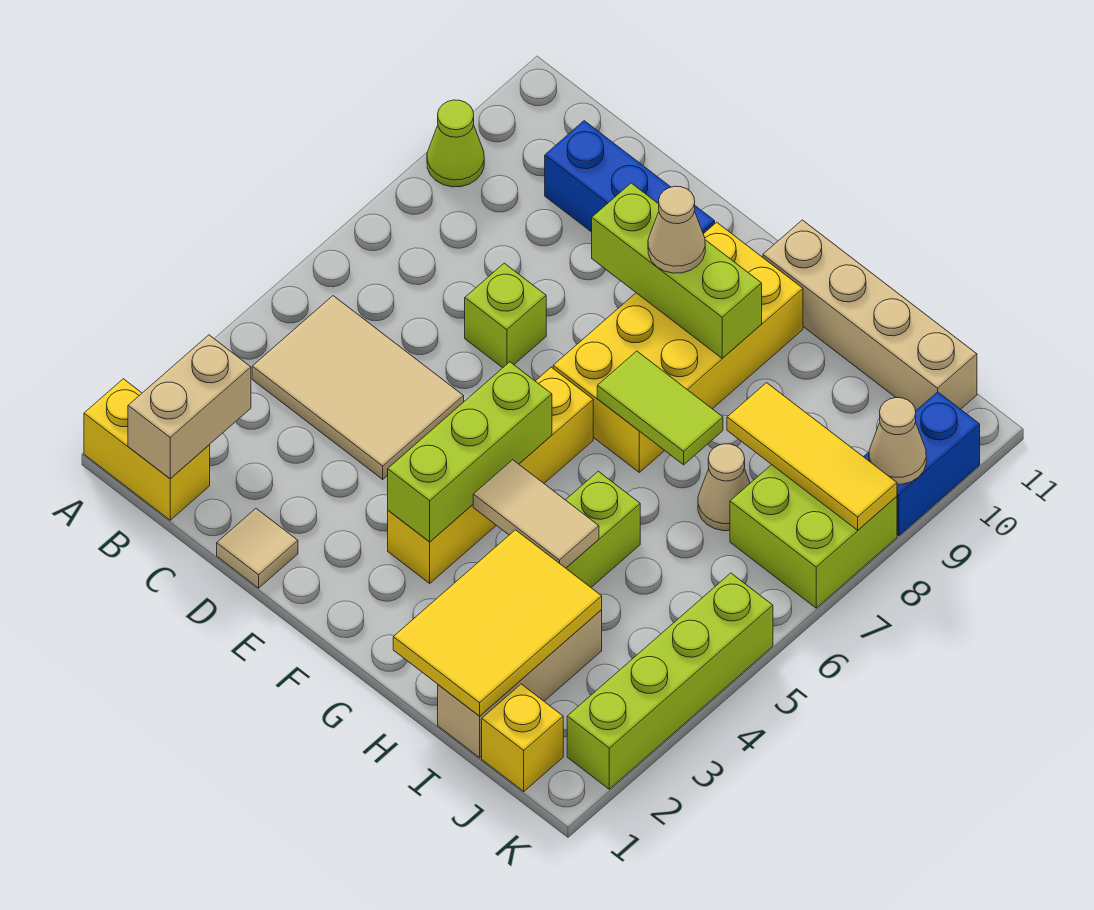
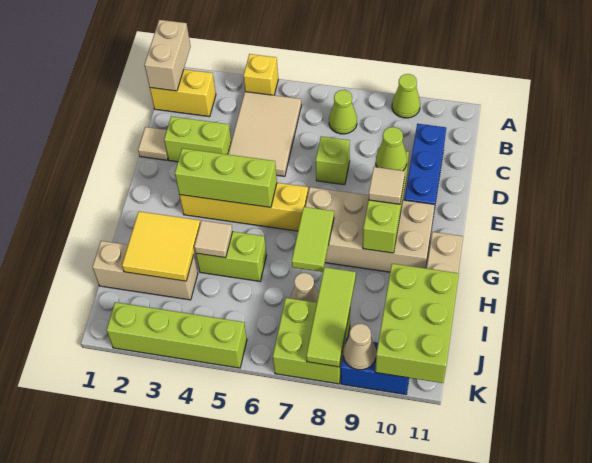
yellow 1x2 brick [84,379,210,520] -> yellow 1x2 brick turned to [150,69,216,117]
tan 1x2 brick [128,335,251,479] -> tan 1x2 brick turned to [144,20,191,91]
none -> lime 1x1 cone [329,90,357,134]
none -> lime 1x2 brick [164,116,231,162]
none -> lime 1x1 cone [376,127,407,171]
yellow 2x4 brick [553,222,803,472] -> tan 2x4 brick [305,187,435,272]
tan 1x1 cone [648,186,705,273] -> tan 1x1 tile [368,167,405,204]
tan 1x2 tile [473,460,599,568] -> tan 1x1 tile [194,220,233,258]
yellow 2x3 tile [393,530,602,716] -> yellow 2x2 tile [122,211,200,281]
yellow 1x3 tile [727,383,897,530] -> lime 1x3 tile [306,267,356,367]
none -> lime 2x3 brick [375,264,459,383]
yellow 1x1 brick [482,684,563,791] -> yellow 1x1 brick moved to [243,54,278,95]

